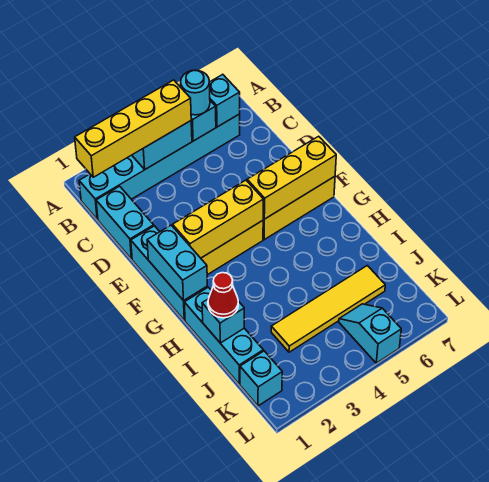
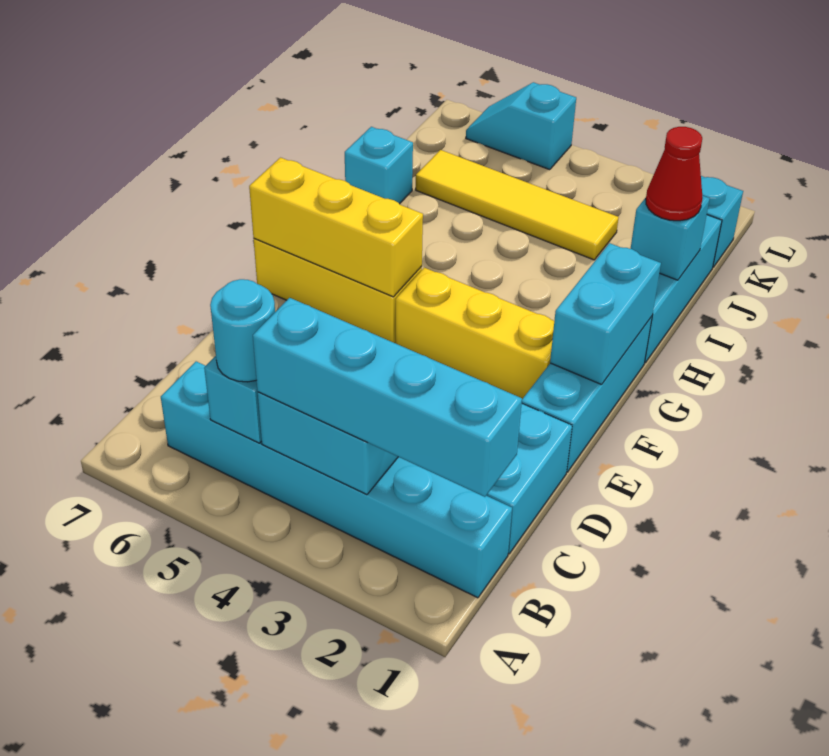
yellow 1x4 brick [75,80,191,177] -> cyan 1x4 brick [253,298,522,497]
cyan 1x1 brick [209,74,240,127] -> cyan 1x1 brick moved to [345,127,413,204]
yellow 1x3 brick [173,180,264,258] -> none
cyan 1x2 slope [339,304,401,363] -> cyan 1x2 slope turned to [466,82,576,170]

